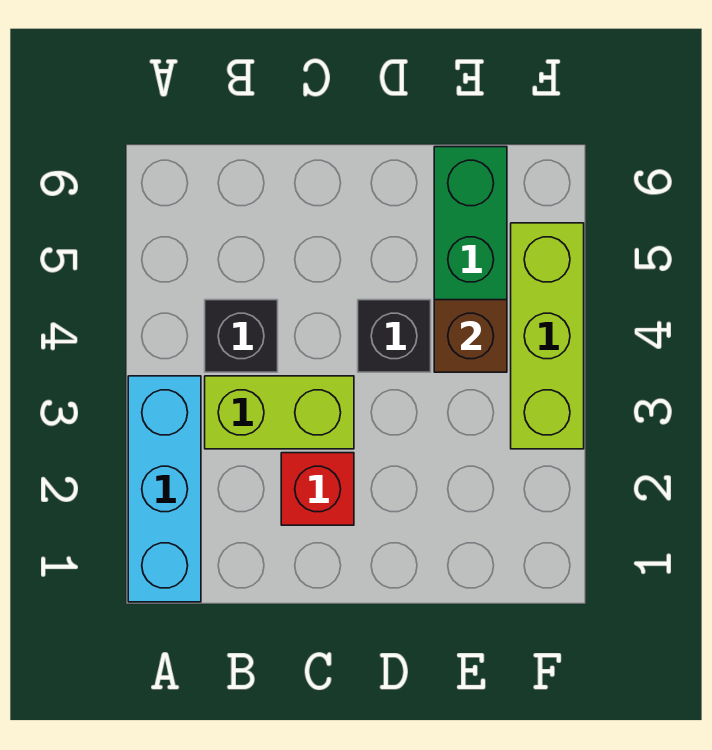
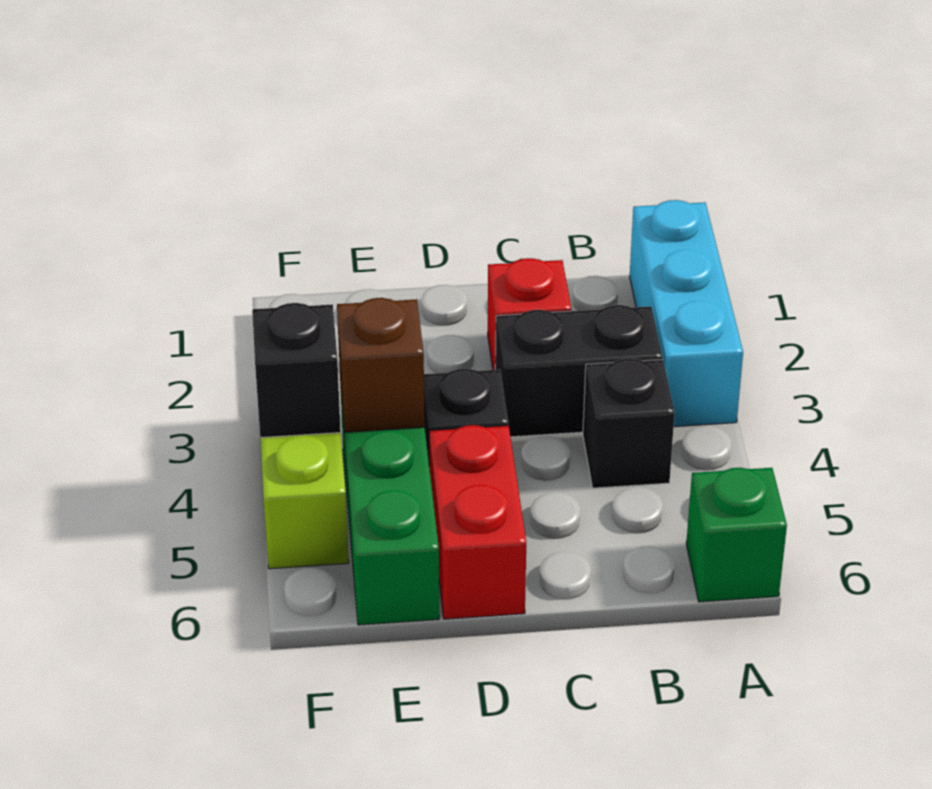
none -> green 1x1 brick [686,468,787,602]
lime 1x2 brick [205,376,354,449] -> black 1x2 brick [495,305,662,437]
none -> red 1x2 brick [429,425,526,619]
none -> black 1x1 brick [252,303,341,438]

